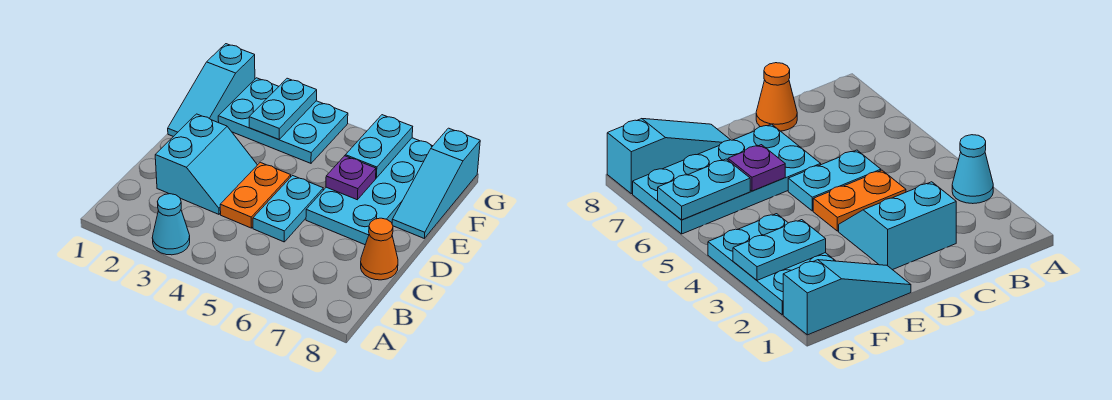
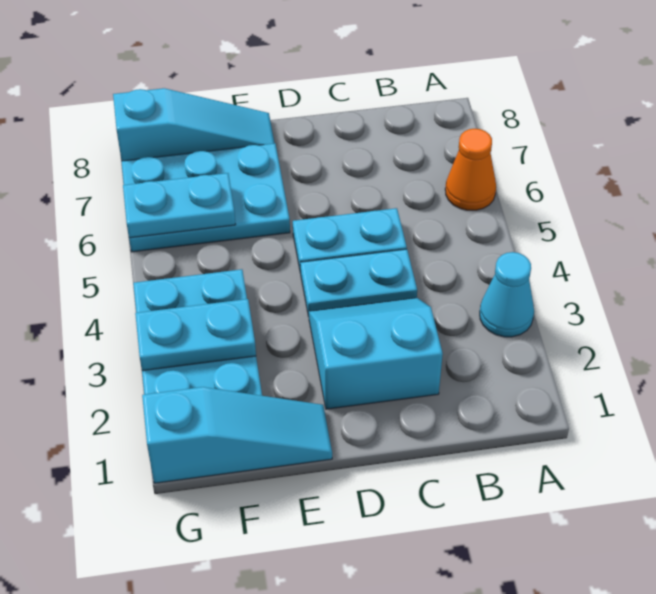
orange 1x2 plate [220,162,291,228] -> cyan 1x2 plate [300,249,417,317]
orange 1x1 cone [361,218,398,280] -> orange 1x1 cone moved to [445,129,496,210]
cyan 2x4 plate [306,138,432,245] -> cyan 2x3 plate [121,143,290,252]
purple 1x1 plate [326,156,376,200] -> none

